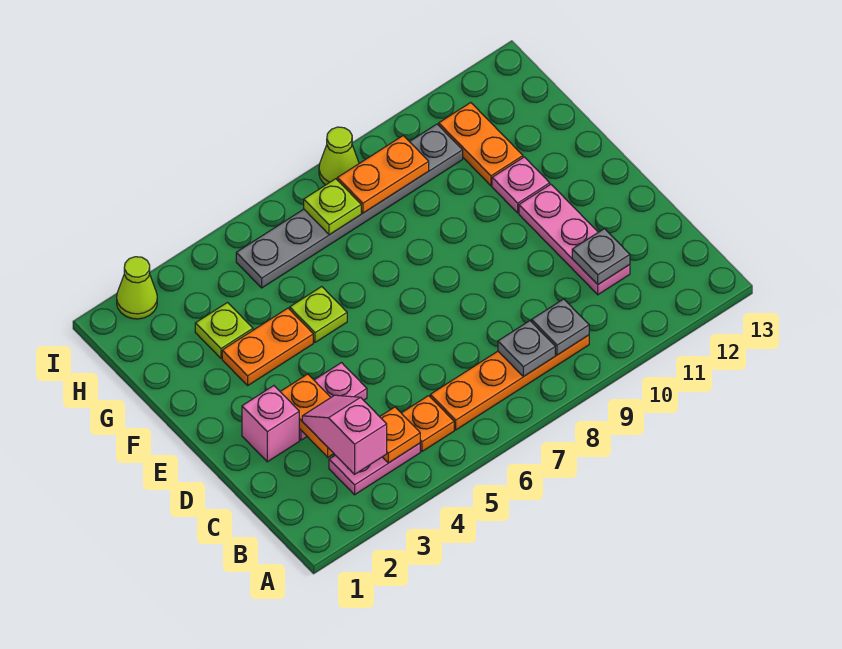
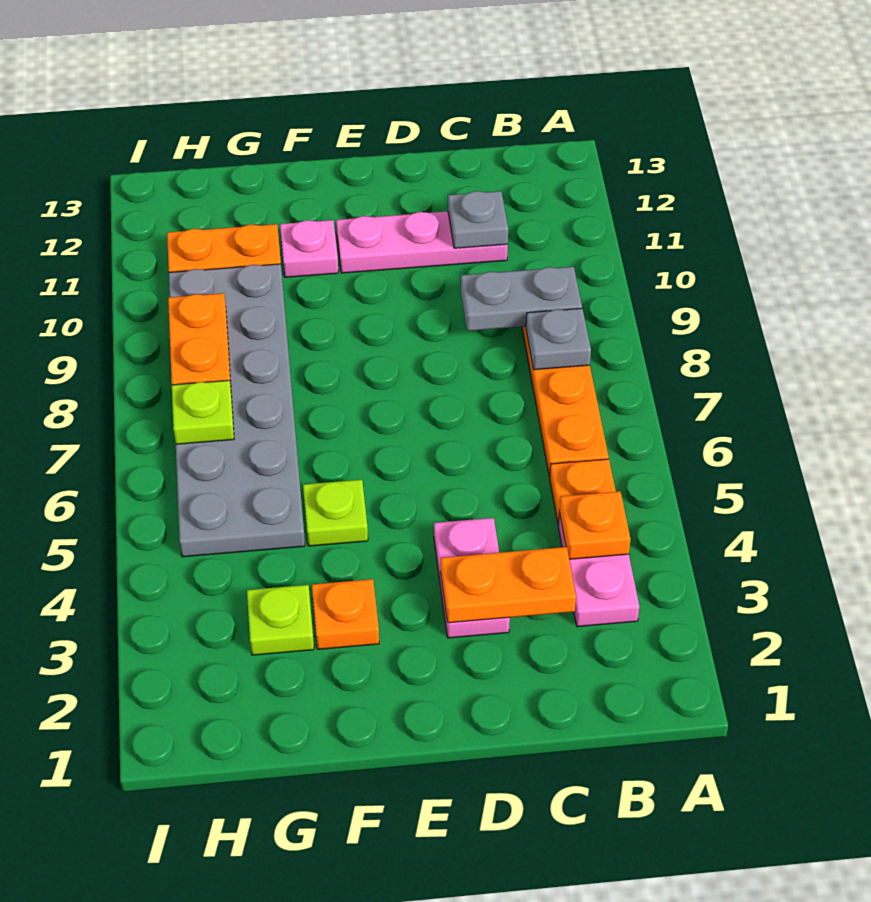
pink 1x2 slope [302,395,387,474] -> none
grey 1x1 plate [532,299,589,355] -> grey 1x2 plate [461,267,582,331]
pink 1x1 brick [242,386,299,462] -> none
orange 1x2 plate [222,308,313,385] -> orange 1x1 plate [312,579,379,649]
grey 1x6 plate [236,124,463,288] -> grey 2x6 plate [169,264,305,557]
lime 1x1 cone [117,257,157,319] -> none
lime 1x1 cone [319,127,359,185] -> none

